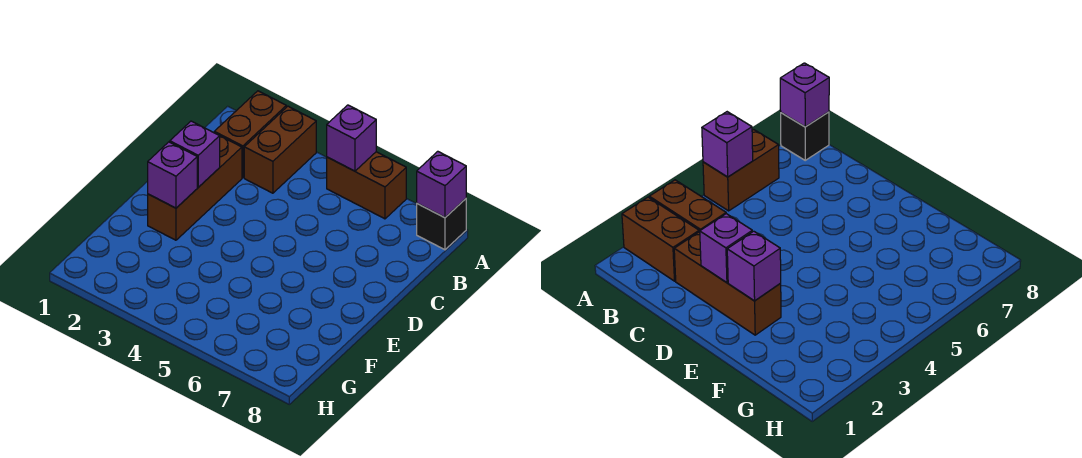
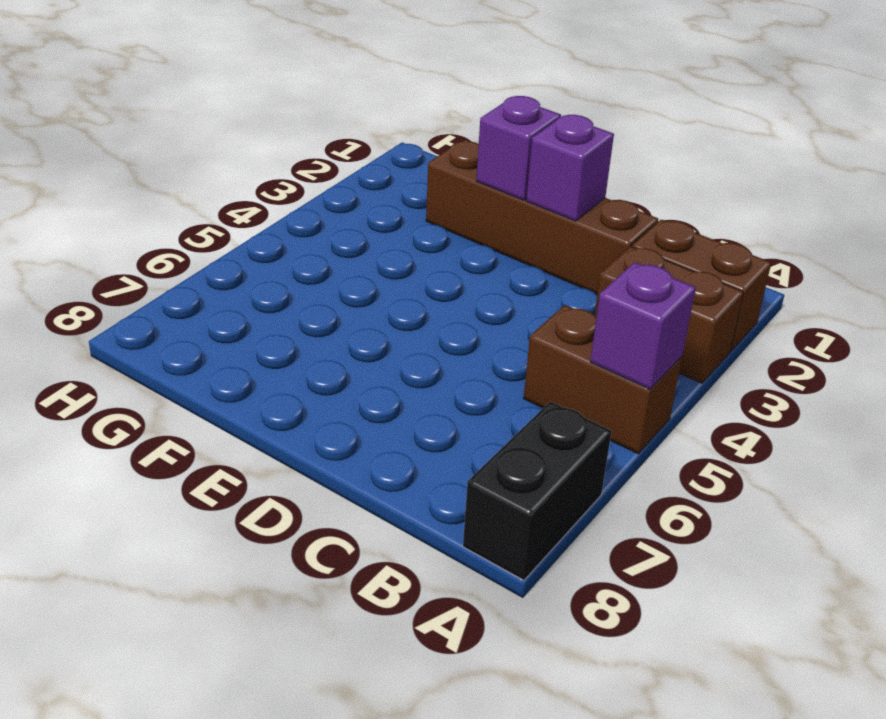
brown 1x2 brick [327,152,406,219] -> brown 1x2 brick turned to [524,305,682,454]
black 1x1 brick [417,199,466,250] -> black 1x2 brick [463,401,612,580]
purple 1x1 brick [417,151,466,218] -> none
brown 1x3 brick [148,136,242,240] -> brown 1x4 brick [426,141,658,294]

